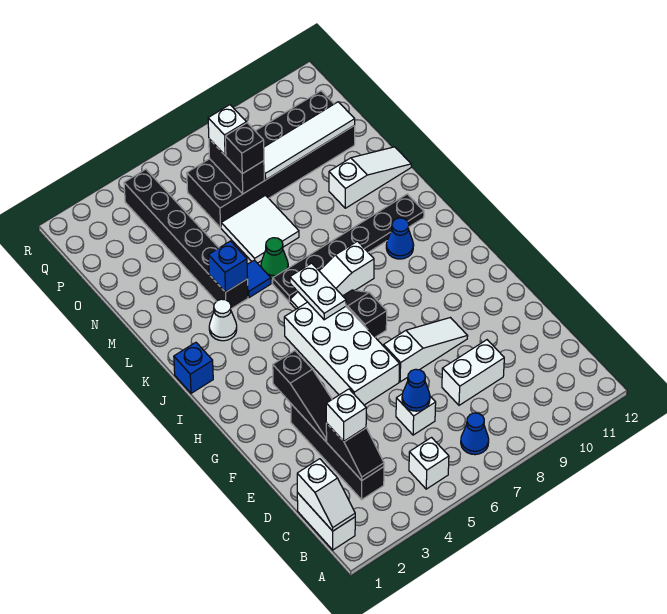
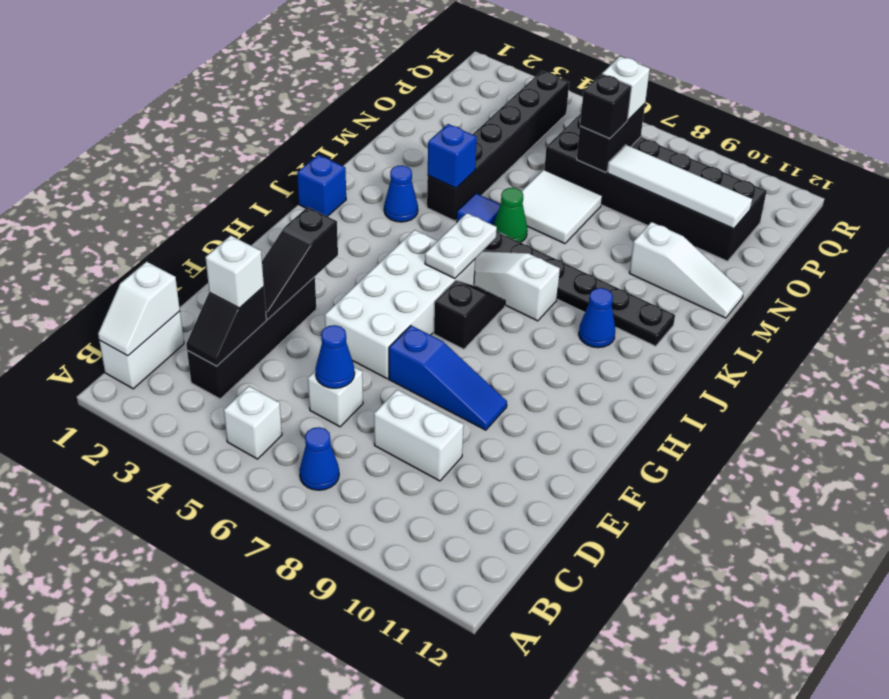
white 1x3 slope [384,318,468,382] -> blue 1x3 slope [389,326,507,430]
white 1x1 cone [209,299,237,341] -> blue 1x1 cone [384,165,418,222]

